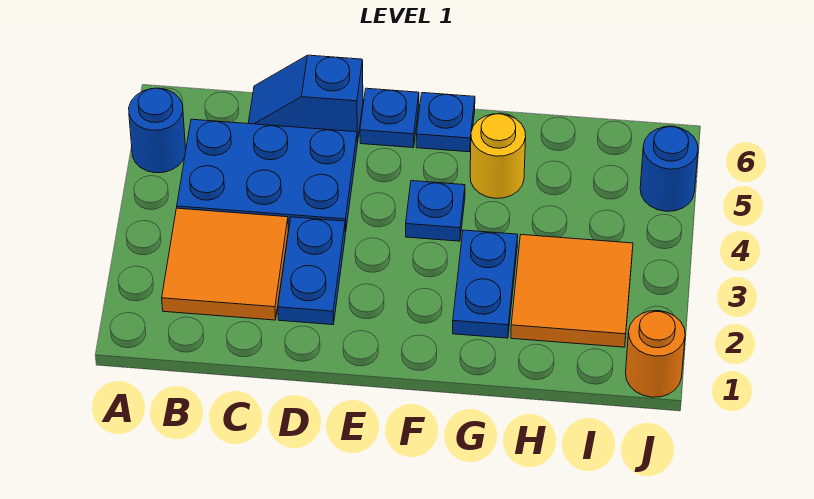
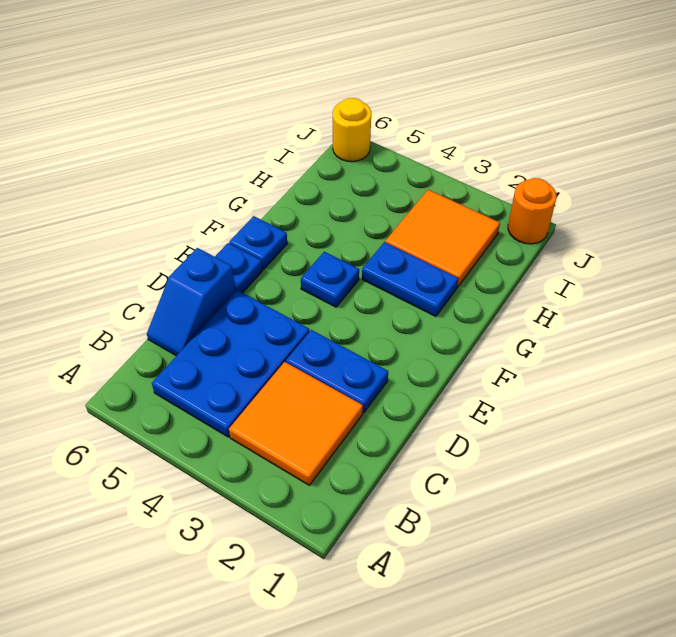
blue 1x1 round brick [129,88,186,173] -> none
yellow 1x1 round brick [470,114,526,198] -> yellow 1x1 round brick moved to [333,98,371,162]
blue 1x1 round brick [640,127,698,211] -> none

